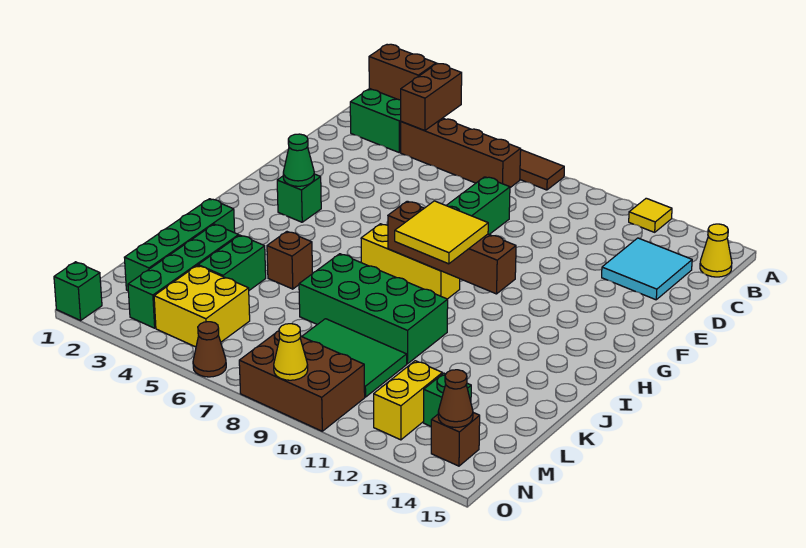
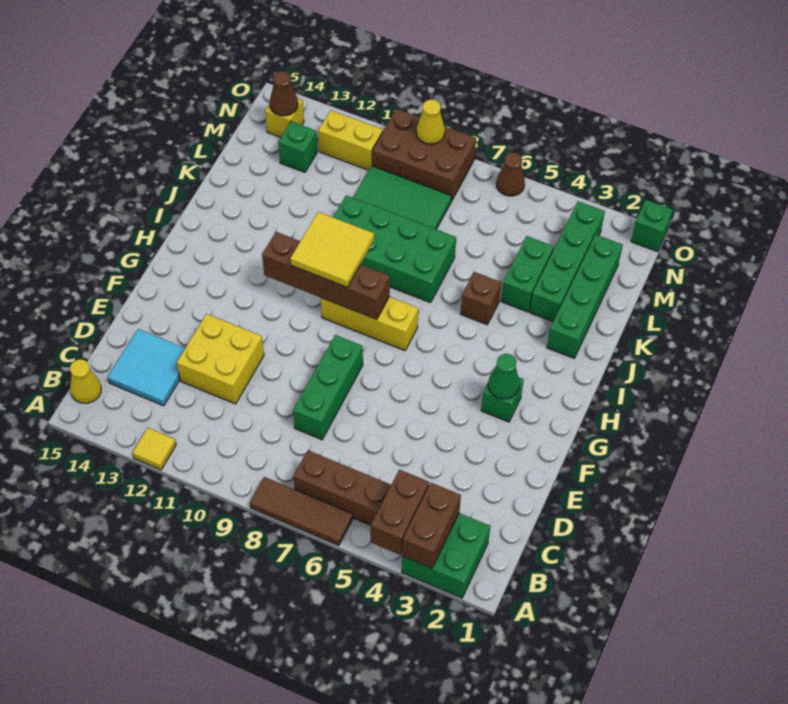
brown 1x2 brick [369,44,436,100] -> brown 1x2 brick turned to [402,483,461,568]
yellow 2x2 brick [154,266,250,347] -> yellow 2x2 brick moved to [177,314,264,404]
yellow 1x2 brick [374,361,442,440] -> yellow 1x2 brick turned to [318,110,383,170]
brown 1x1 brick [431,413,480,466] -> yellow 1x1 brick [265,98,304,137]

